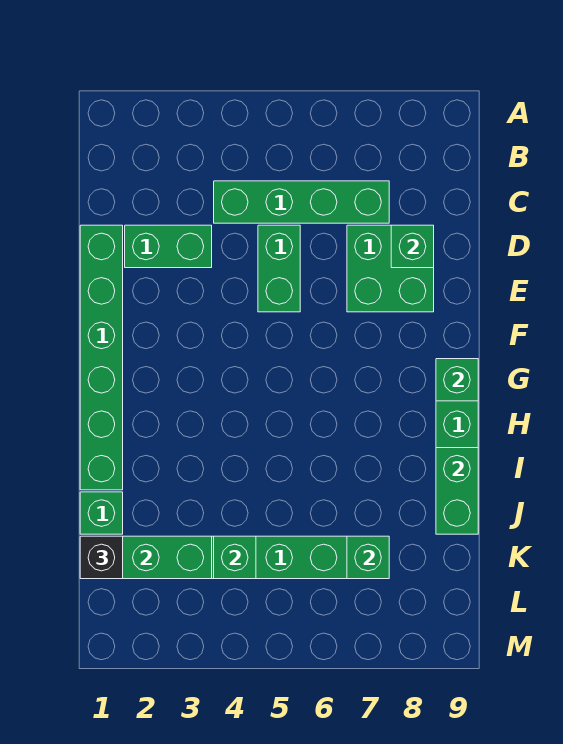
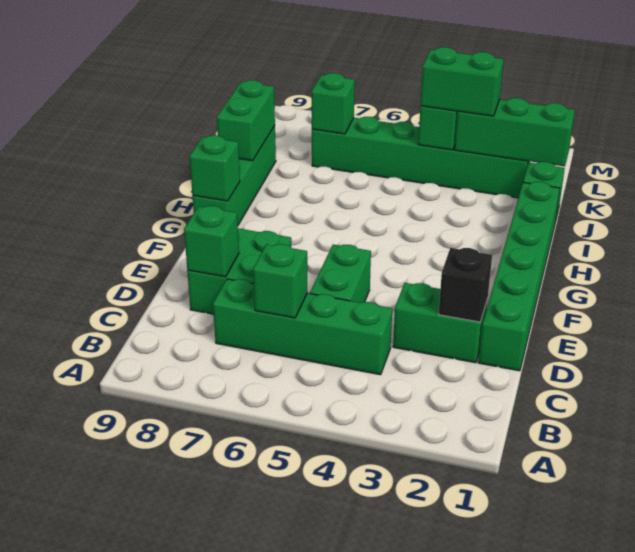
none -> green 1x1 brick [253,244,307,318]
black 1x1 brick [80,536,123,579] -> black 1x1 brick moved to [439,248,492,322]
none -> green 1x2 brick [420,47,504,116]

